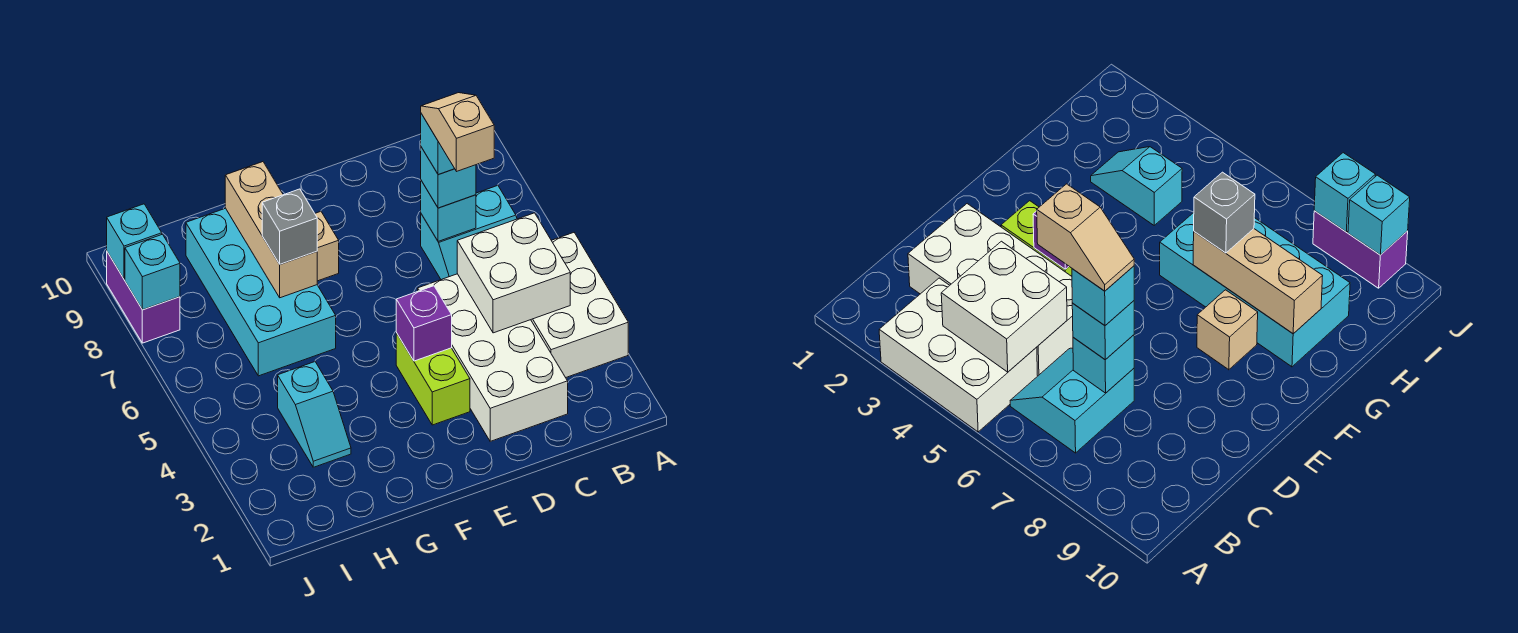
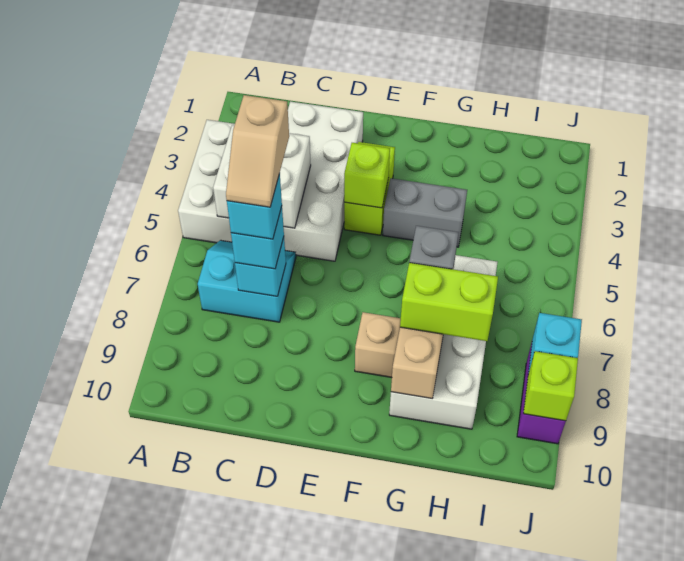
purple 1x1 brick [396,286,452,361] -> lime 1x1 brick [344,143,390,208]
none -> grey 1x2 brick [383,178,467,247]
cyan 2x4 brick [186,208,336,376] -> white 2x4 brick [389,255,498,429]
none -> lime 1x2 brick [400,263,498,341]
cyan 1x2 slope [278,362,351,467] -> none
cyan 1x1 brick [107,204,162,279] -> lime 1x1 brick [523,351,578,421]

